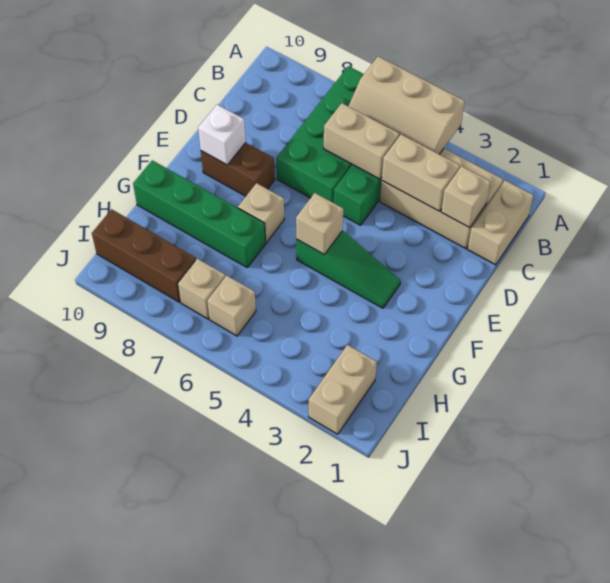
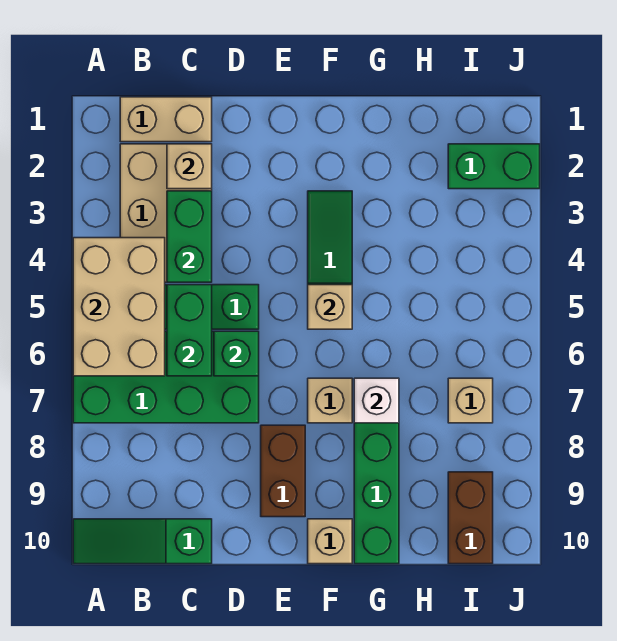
tan 2x3 slope [348,56,465,154] -> tan 2x3 brick [73,238,165,376]
none -> green 1x3 slope [73,519,212,564]
tan 1x2 brick [382,134,460,211] -> green 1x2 brick [167,191,212,282]
tan 1x2 brick [324,103,399,179] -> green 1x2 brick [167,285,212,376]
none -> green 1x1 brick [214,331,259,376]
white 1x1 brick [198,105,246,165] -> white 1x1 brick moved to [354,378,399,423]
tan 1x2 brick [309,345,377,434] -> green 1x2 brick [448,144,540,189]
tan 1x1 brick [207,275,256,336] -> tan 1x1 brick moved to [308,519,352,564]
brown 1x3 brick [92,209,196,302] -> brown 1x2 brick [448,472,493,564]

